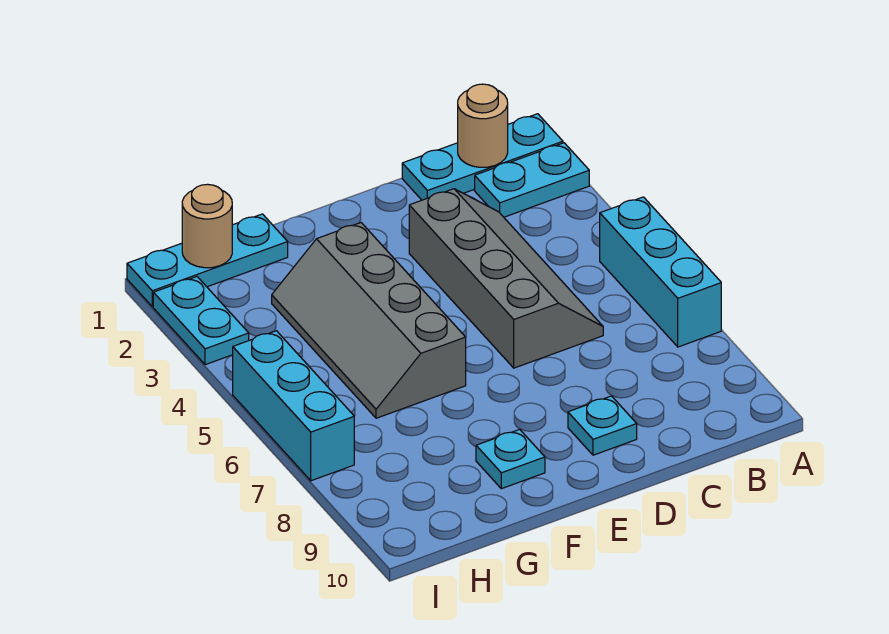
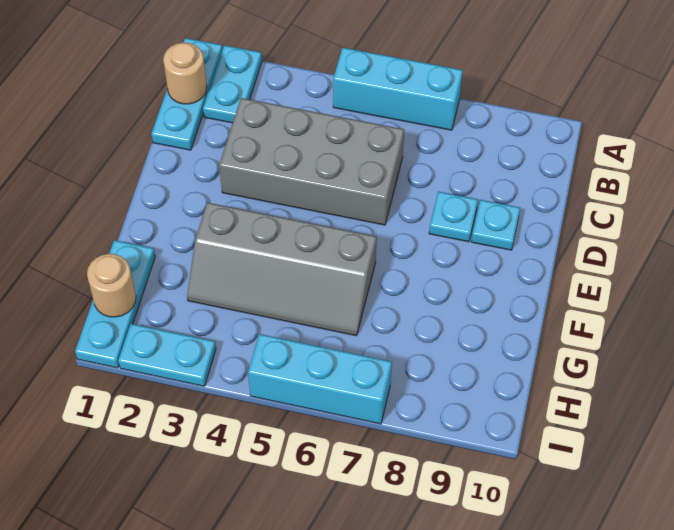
grey 2x4 slope [409,189,603,368] -> grey 2x4 brick [219,98,404,225]
cyan 1x1 plate [476,429,545,489] -> cyan 1x1 plate moved to [429,192,478,242]

